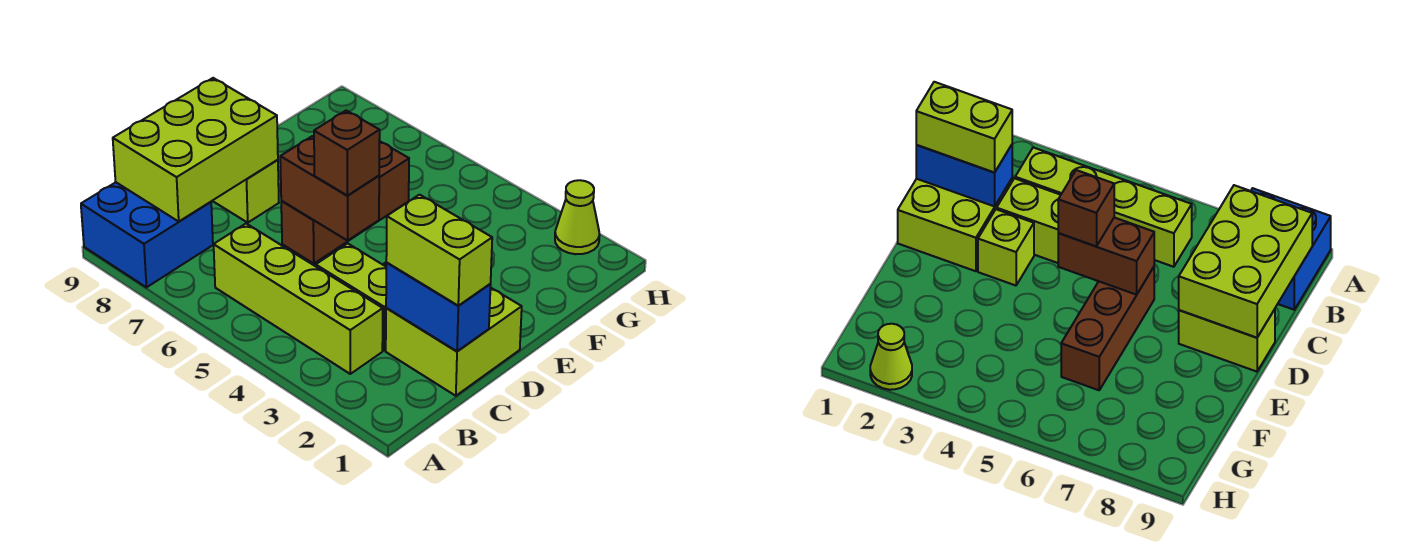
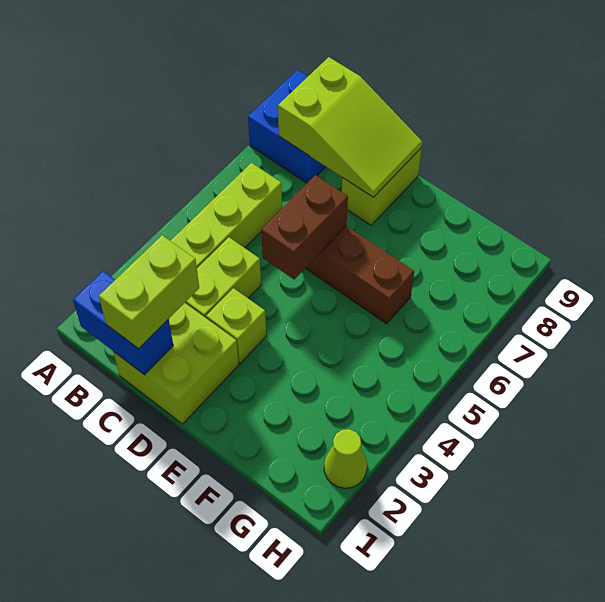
lime 2x3 brick [113,78,278,221] -> lime 2x3 slope [278,57,422,197]
blue 1x2 brick [386,263,491,351] -> blue 1x2 brick turned to [73,271,173,375]
brown 1x1 brick [314,111,380,196] -> none

